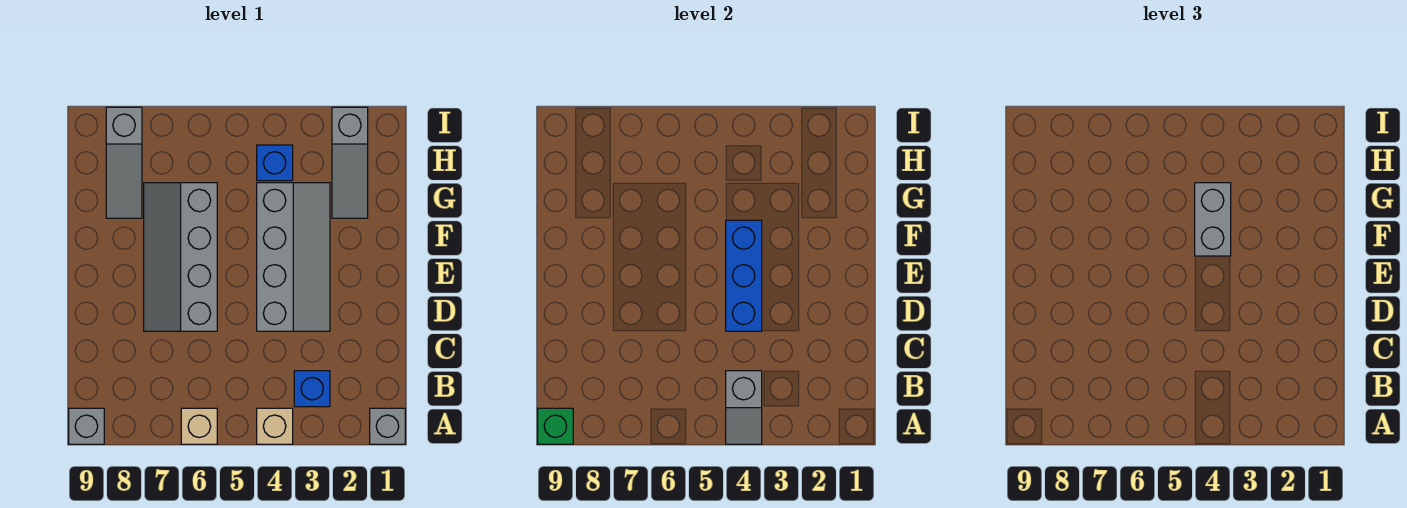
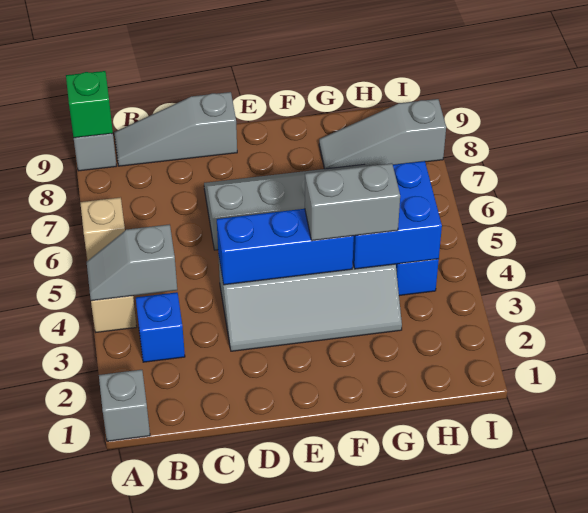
grey 1x3 slope [332,107,368,218] -> grey 1x3 slope moved to [114,92,237,166]
none -> blue 2x2 brick [353,161,442,269]

